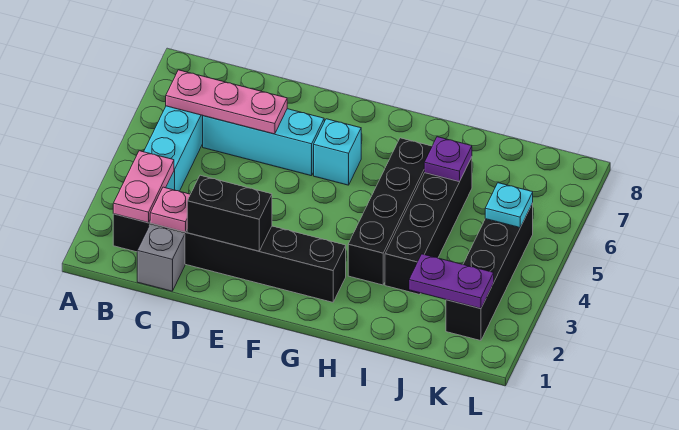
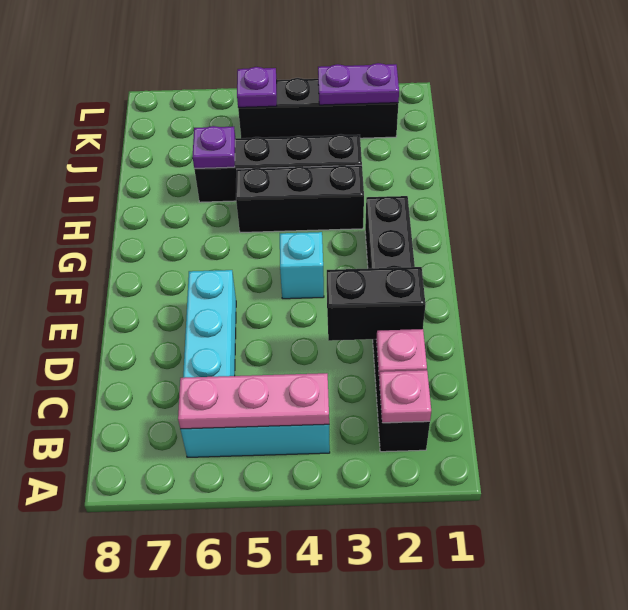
pink 1x2 plate [113,151,174,223] -> pink 1x1 plate [379,370,431,423]
pink 1x3 plate [166,70,287,134] -> pink 1x3 plate turned to [178,373,329,429]
grey 1x1 brick [137,225,185,291] -> none
black 1x2 brick [187,175,272,251] -> black 1x2 brick turned to [327,267,425,341]
cyan 1x1 brick [314,119,361,185] -> cyan 1x1 brick moved to [280,232,324,299]
black 1x4 brick [348,138,432,285] -> black 1x3 brick [236,165,364,233]
purple 1x2 plate [409,254,494,308] -> purple 1x2 plate turned to [318,63,399,105]
cyan 1x1 plate [485,183,533,228] -> purple 1x1 plate [237,67,277,107]

